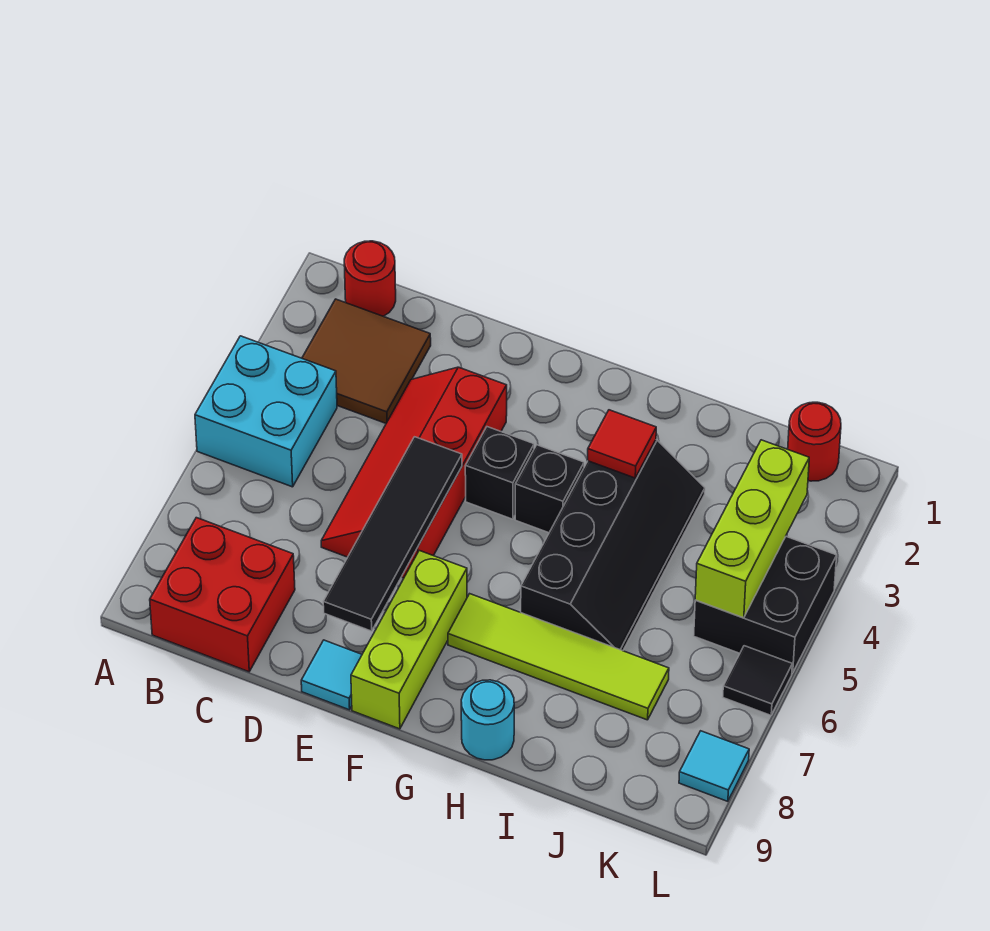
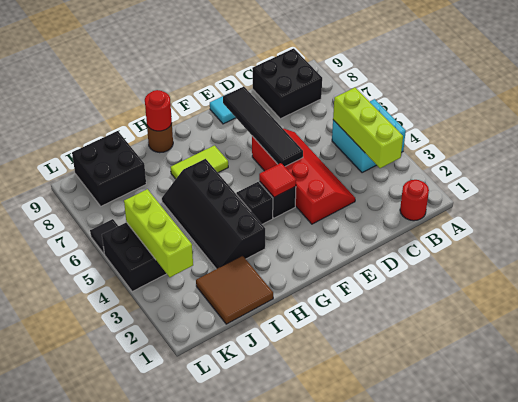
brown 2x2 tile [302,299,431,423] -> brown 2x2 tile moved to [196,256,273,324]
red 2x2 brick [150,518,295,672] -> black 2x2 brick [252,48,322,119]
lime 1x3 brick [351,551,467,729] -> lime 1x3 brick moved to [333,88,403,168]
lime 1x4 tile [448,594,669,720] -> lime 1x2 tile [171,145,228,179]
red 1x1 tile [588,410,656,478] -> red 1x1 tile moved to [259,163,296,197]
cyan 1x1 round brick [461,680,514,760] -> brown 1x1 round brick [147,123,173,153]
none -> black 2x2 brick [72,131,146,206]
red 1x1 round brick [788,402,841,481] -> red 1x1 round brick moved to [145,90,172,131]
cyan 1x1 tile [679,731,749,801] -> none

